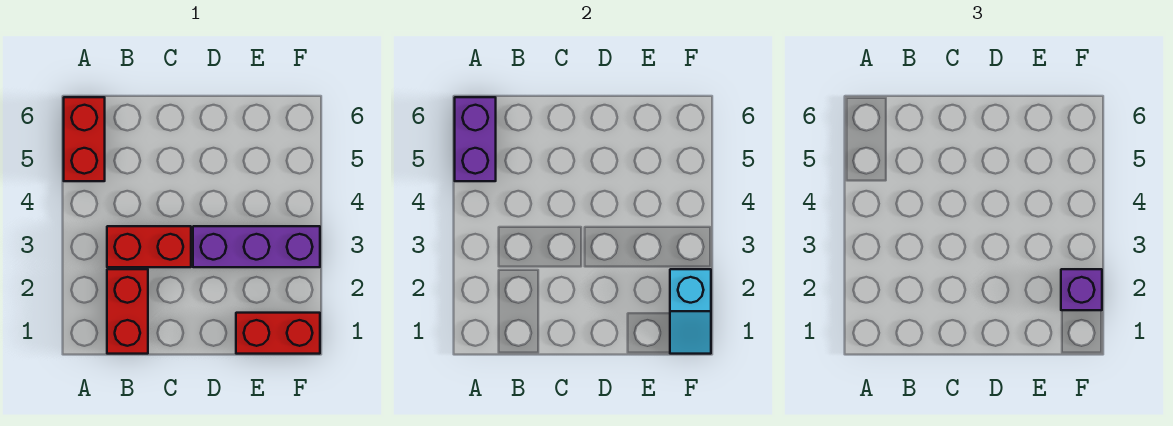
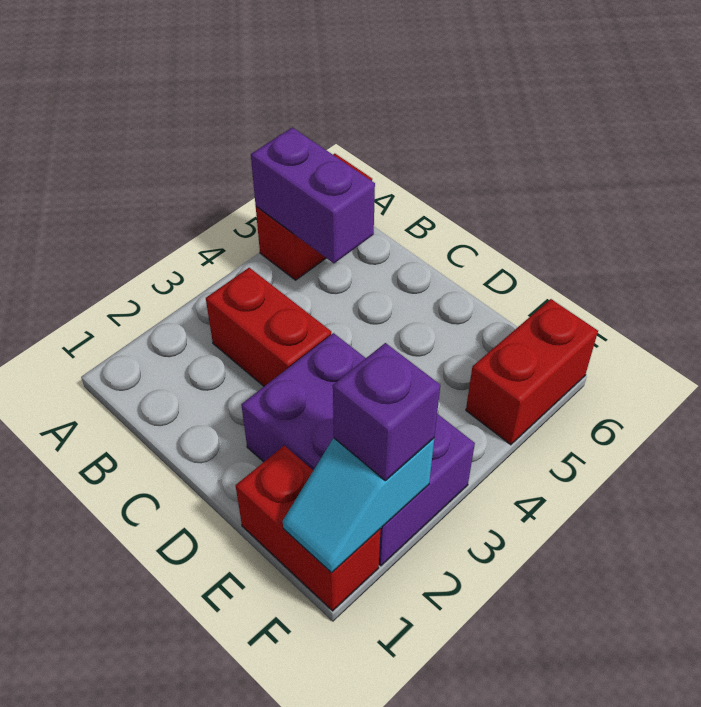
purple 1x2 brick [455,97,496,181] -> purple 1x2 brick turned to [251,128,375,263]
red 1x2 brick [107,269,148,354] -> red 1x2 brick moved to [466,299,598,445]
purple 1x3 brick [193,226,320,267] -> purple 2x3 brick [241,333,475,566]

